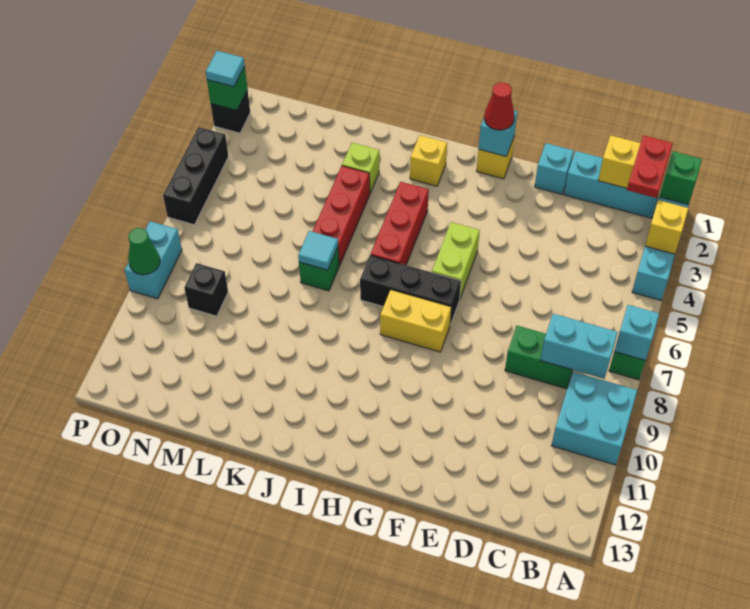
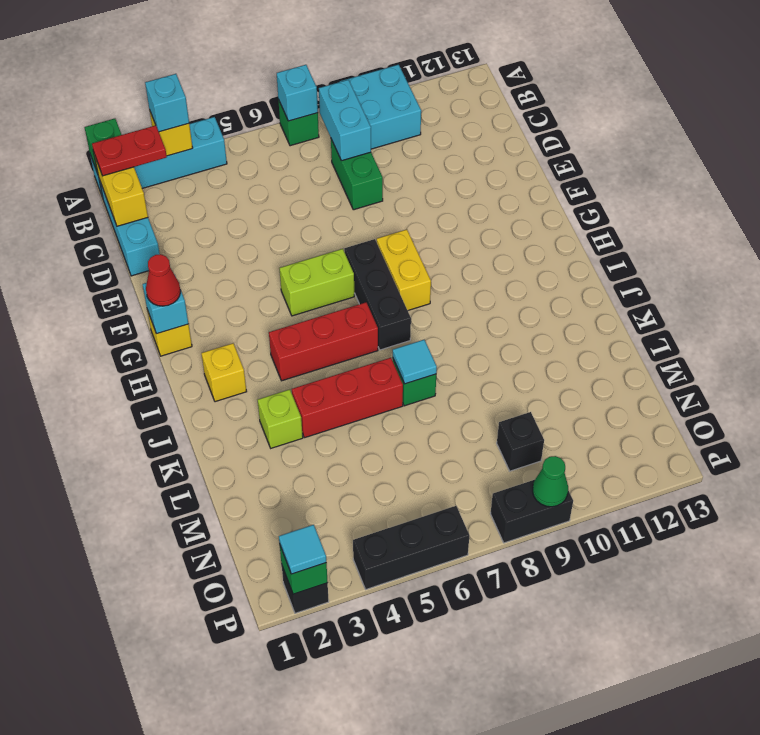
cyan 1x1 brick [535,143,574,194] -> cyan 1x1 brick moved to [145,74,189,132]
cyan 1x2 brick [124,221,182,299] -> black 1x2 brick [491,480,573,543]

